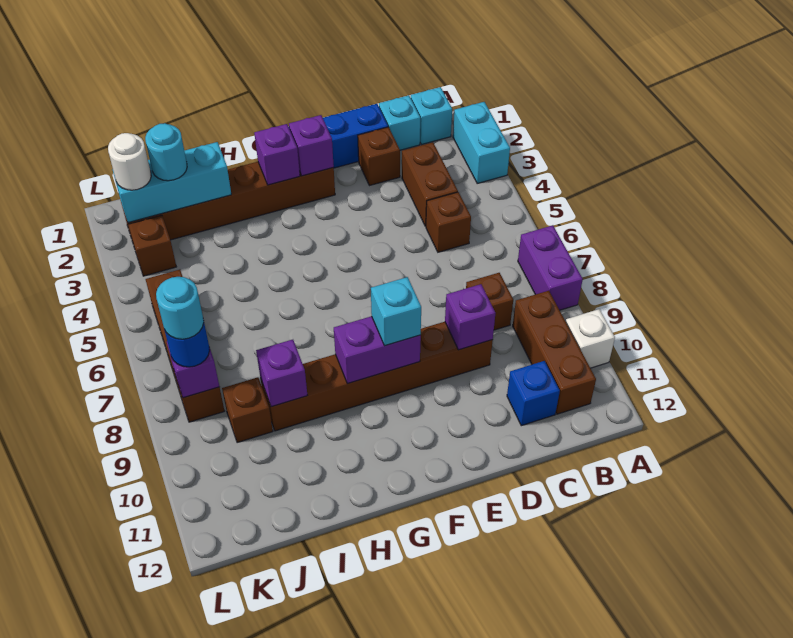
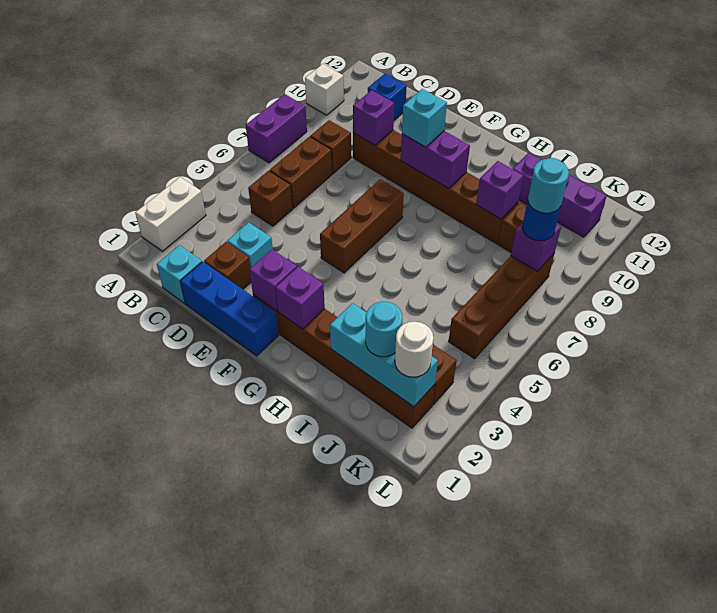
cyan 1x2 brick [453,102,510,183] -> white 1x2 brick [135,177,206,251]
cyan 1x1 brick [411,87,452,145] -> cyan 1x1 brick moved to [227,222,273,268]
brown 1x3 brick [513,291,596,414] -> brown 1x3 brick moved to [320,179,404,273]
brown 1x2 brick [402,142,458,226] -> brown 1x2 brick moved to [270,137,332,208]
none -> purple 1x3 brick [513,153,607,237]

